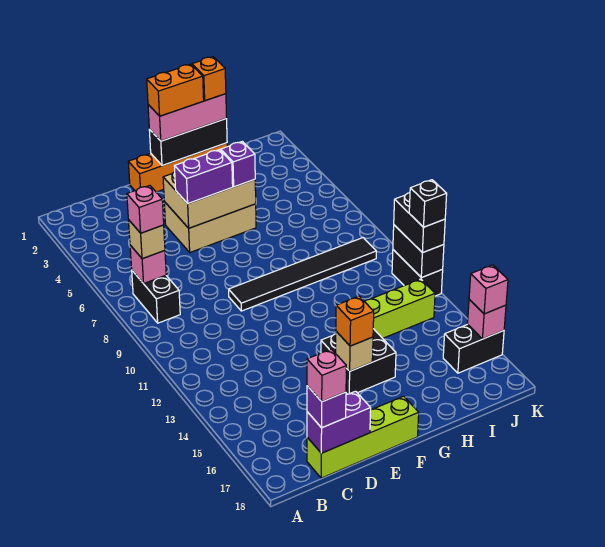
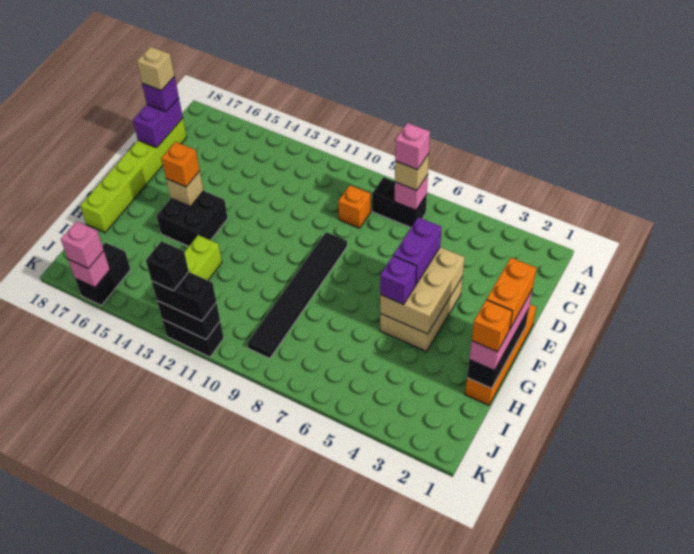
none -> orange 1x1 brick [338,185,371,228]
lime 1x4 brick [307,396,419,478] -> lime 1x6 brick [80,118,187,233]
pink 1x1 brick [307,349,346,402] -> tan 1x1 brick [137,47,175,91]

